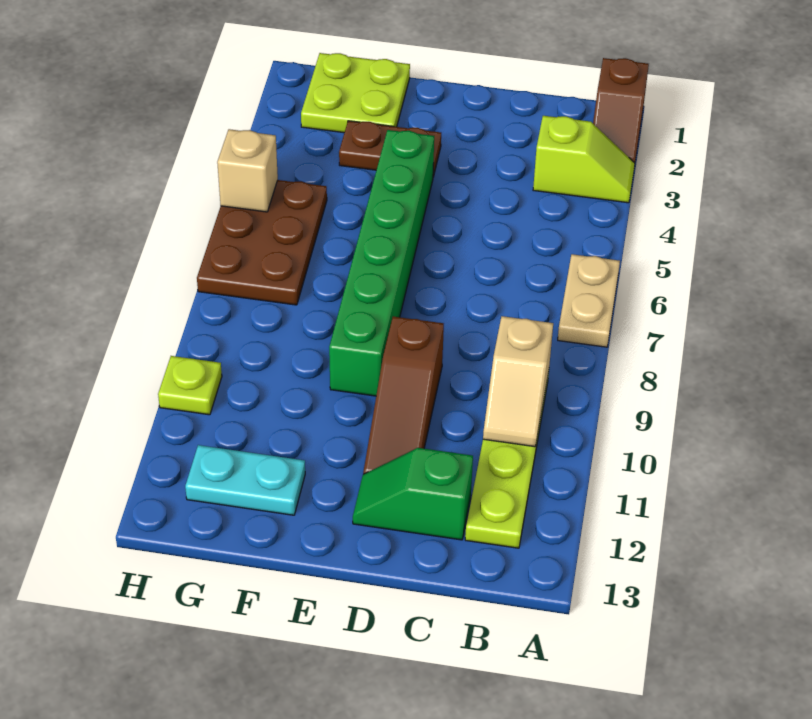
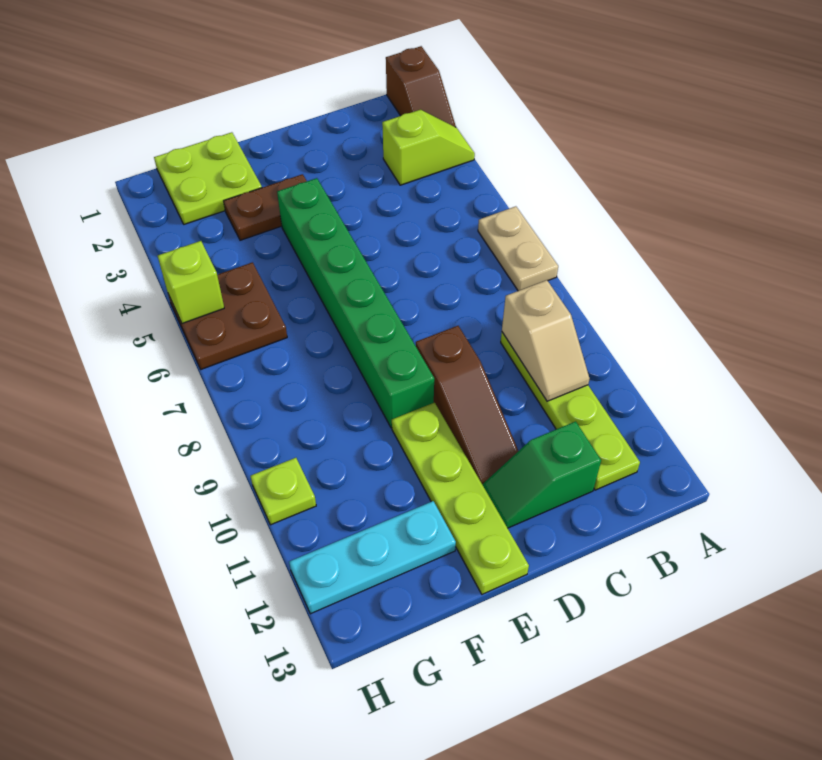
none -> lime 1x4 plate [392,403,529,594]
cyan 1x2 plate [185,445,305,515] -> cyan 1x3 plate [289,501,456,614]
brown 2x3 plate [197,180,327,305] -> brown 2x2 plate [168,262,287,369]
tan 1x1 brick [217,129,278,212] -> lime 1x1 brick [158,241,224,323]

